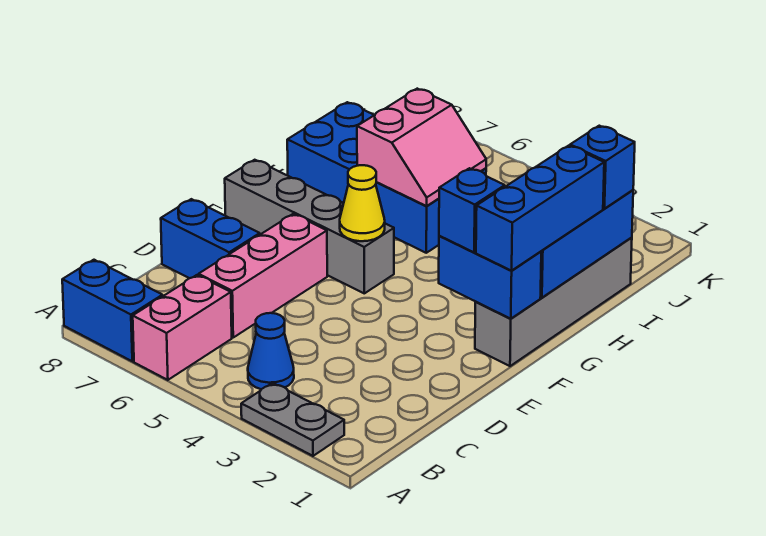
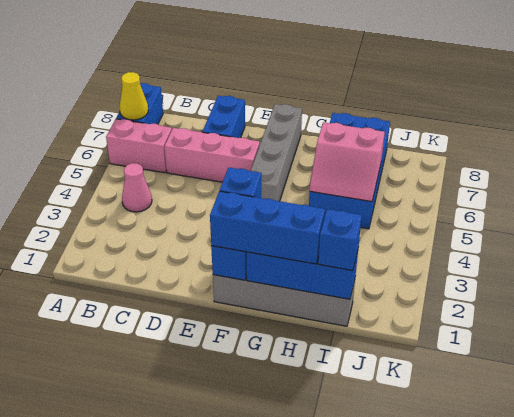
grey 1x2 plate [241,383,344,456] -> none
blue 1x1 cone [248,313,294,389] -> pink 1x1 cone [122,163,152,212]
yellow 1x1 cone [340,165,385,241] -> yellow 1x1 cone moved to [120,72,148,120]

